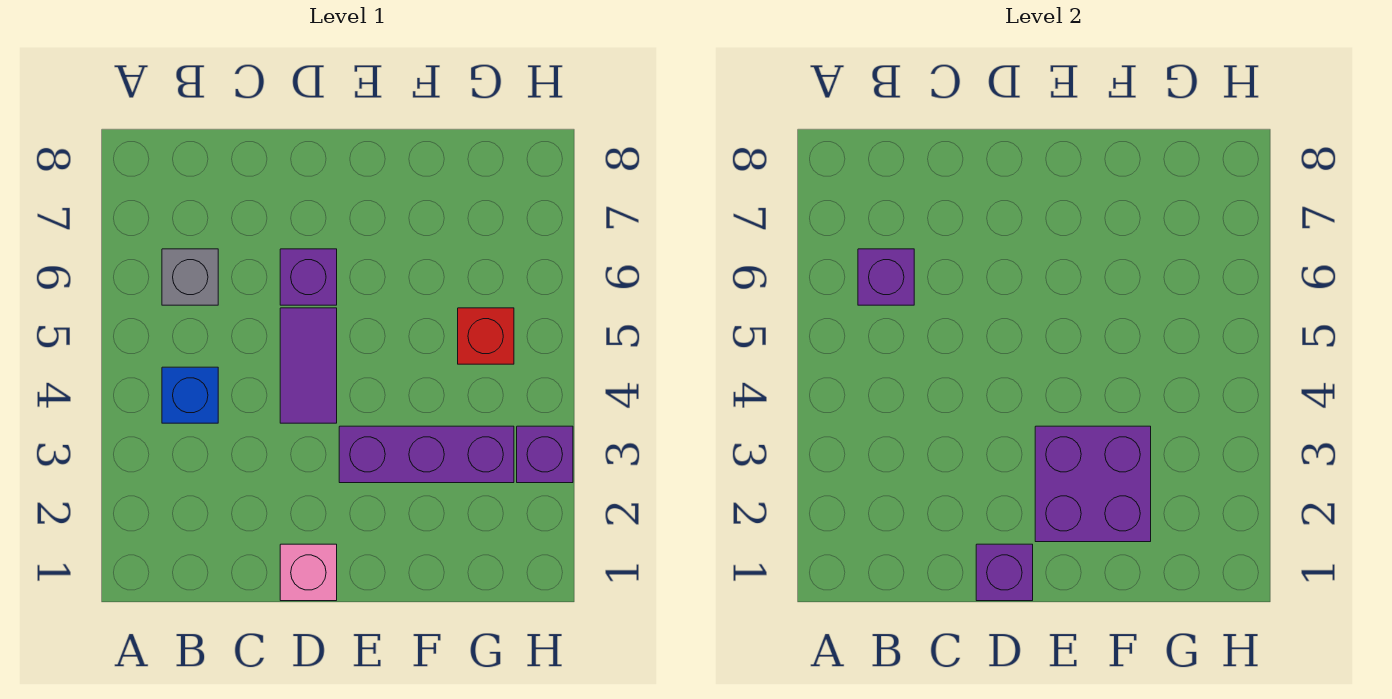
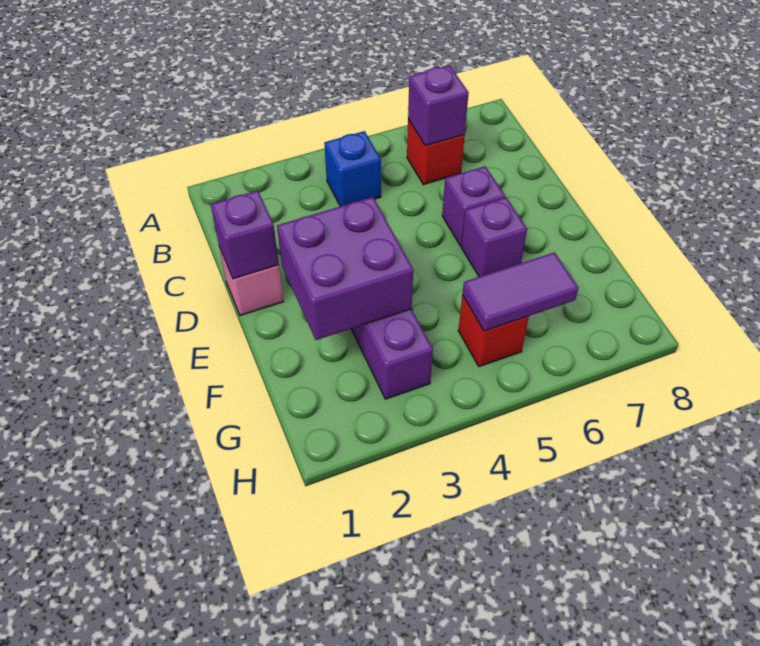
grey 1x1 brick [162,249,218,305] -> red 1x1 brick [407,119,465,185]
purple 1x2 tile [280,308,337,423] -> purple 1x2 tile moved to [462,252,579,331]
purple 1x1 brick [517,426,573,483] -> purple 1x1 brick moved to [461,198,527,277]

